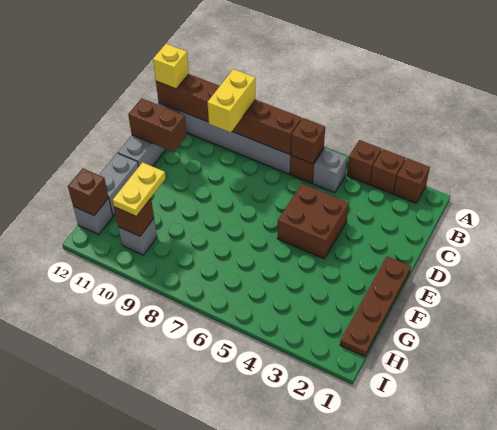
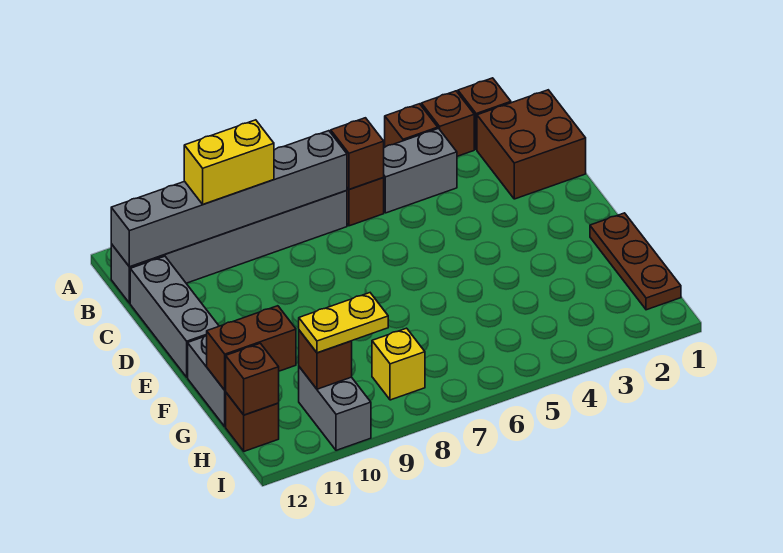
grey 1x1 brick [313,148,347,193] -> grey 1x2 brick [384,129,457,213]
brown 1x6 brick [156,74,302,154] -> grey 1x6 brick [111,131,347,267]
yellow 1x2 brick [207,69,255,132] -> yellow 1x2 brick turned to [184,120,274,204]
yellow 1x1 brick [153,44,189,89] -> yellow 1x1 brick moved to [372,328,425,400]
brown 2x2 brick [277,184,349,259] -> brown 2x2 brick moved to [477,90,586,199]
brown 1x2 brick [128,98,187,152] -> brown 1x2 brick moved to [207,306,296,390]
brown 1x4 plate [340,256,411,357] -> brown 1x3 plate [590,213,681,310]
yellow 1x2 plate [113,162,166,217] -> yellow 1x2 plate turned to [299,293,388,353]
grey 1x1 brick [118,219,157,255] -> grey 1x2 brick [299,367,371,450]
grey 1x1 brick [73,198,113,235] -> brown 1x1 brick [226,393,279,451]

